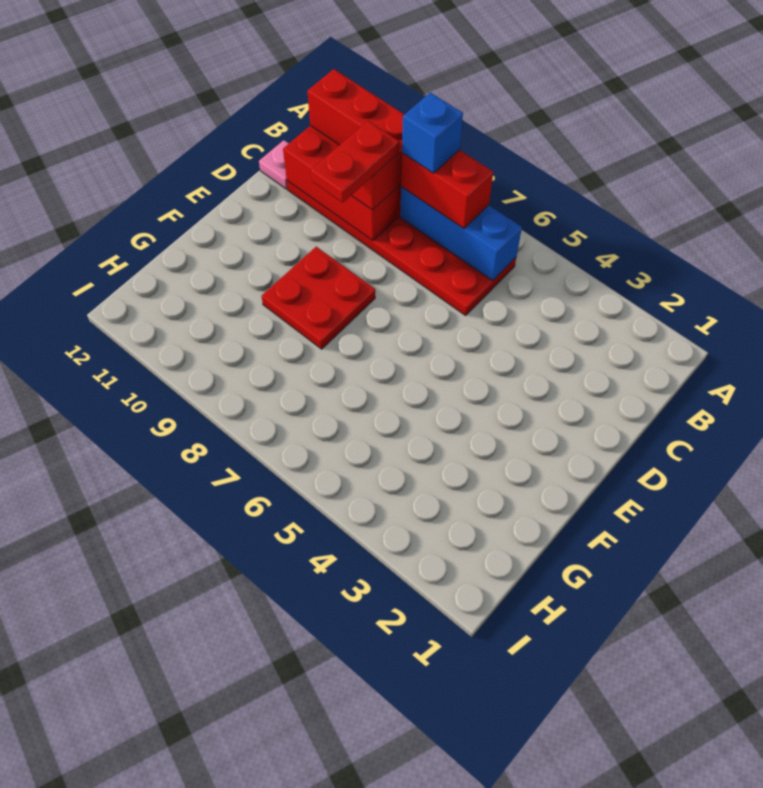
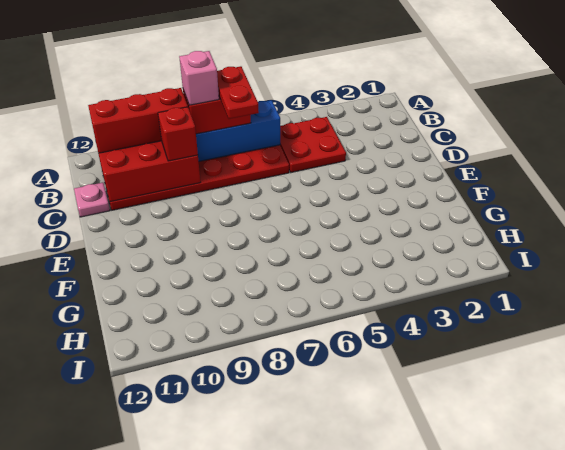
blue 1x1 brick [402,93,463,173] -> pink 1x1 brick [179,51,219,105]
red 1x2 plate [311,121,399,203] -> red 1x2 plate moved to [217,66,259,119]
red 2x2 plate [261,247,375,349] -> red 2x2 plate moved to [280,117,346,172]

